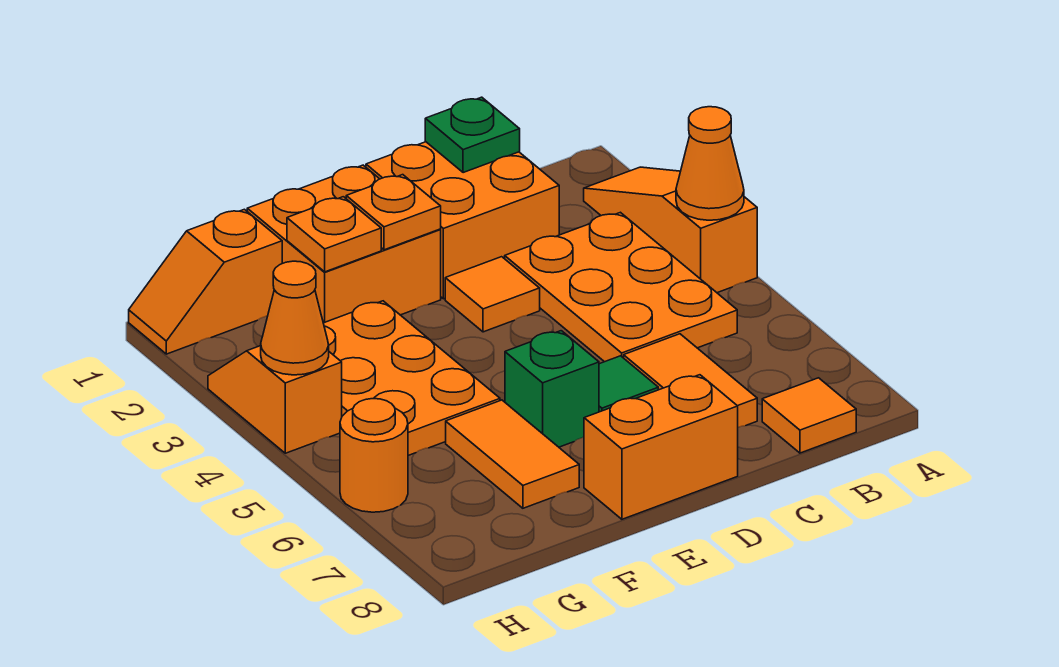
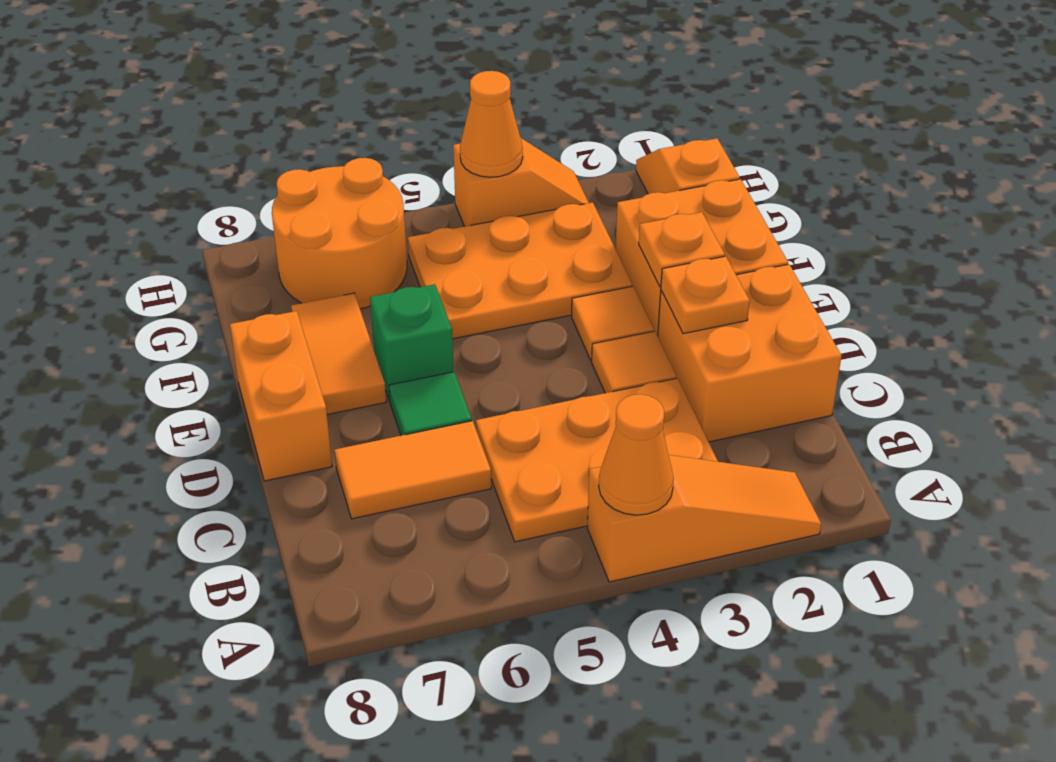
orange 1x1 tile [762,378,856,453] -> orange 1x1 tile moved to [572,286,654,361]
green 1x1 plate [425,97,520,173] -> none
orange 1x1 plate [287,197,381,272] -> orange 1x1 plate moved to [661,256,750,334]
orange 1x2 tile [446,400,579,508] -> orange 1x2 tile turned to [291,293,386,414]
orange 1x1 round brick [340,399,408,512] -> orange 2x2 round brick [272,158,407,309]

